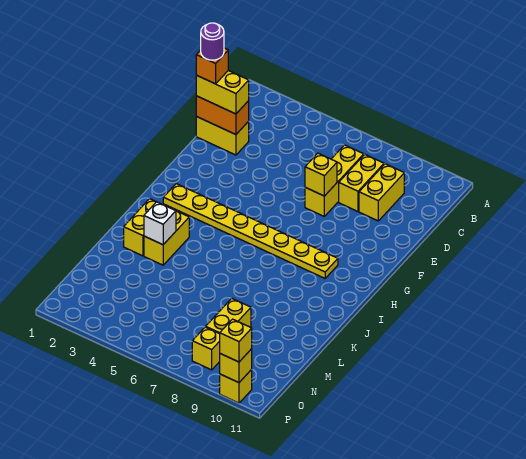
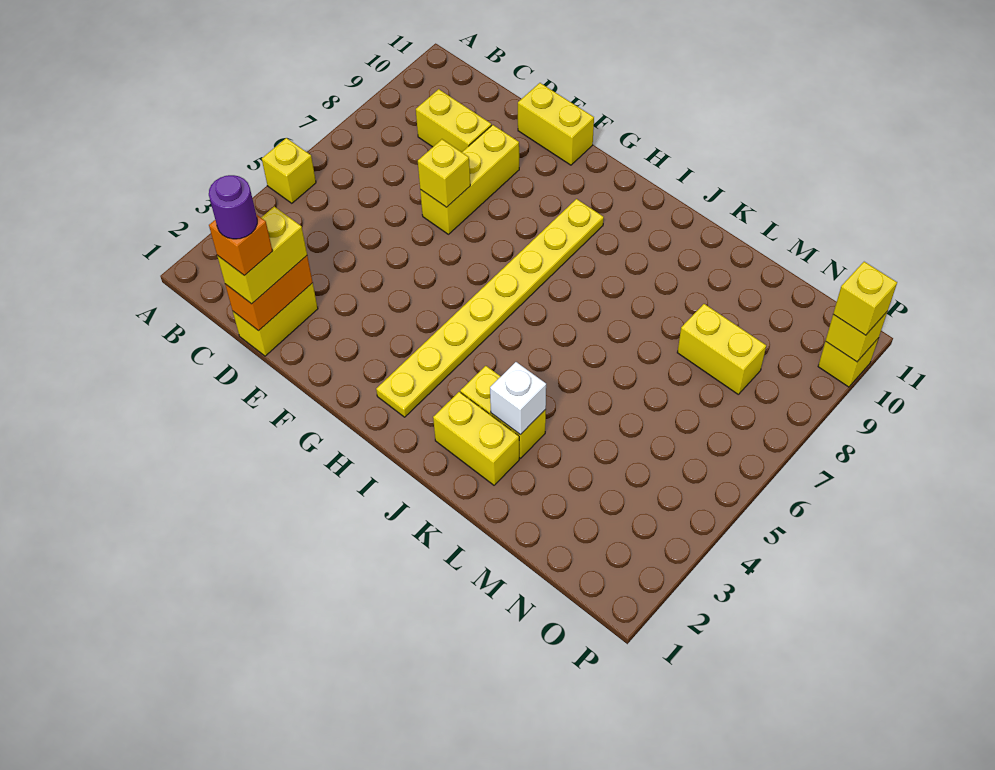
yellow 1x3 brick [305,145,364,216] -> yellow 1x3 brick turned to [420,125,519,234]
yellow 1x2 brick [339,155,384,211] -> yellow 1x2 brick moved to [518,83,594,165]
yellow 1x1 brick [192,327,220,370] -> yellow 1x1 brick moved to [262,138,316,203]

